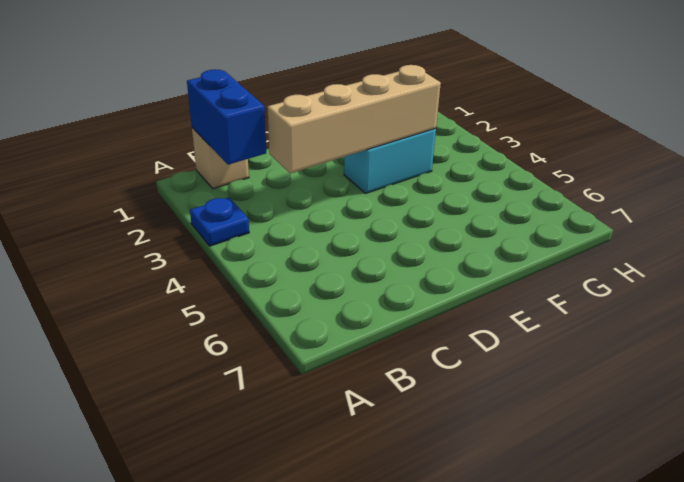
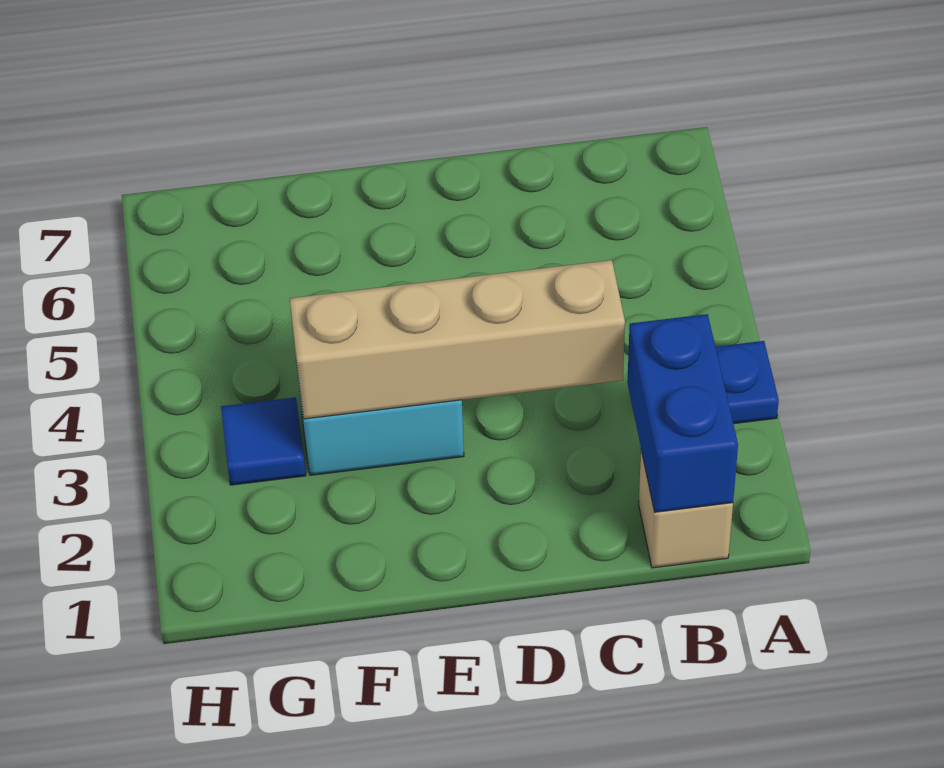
none -> blue 1x1 tile [221,397,306,485]

